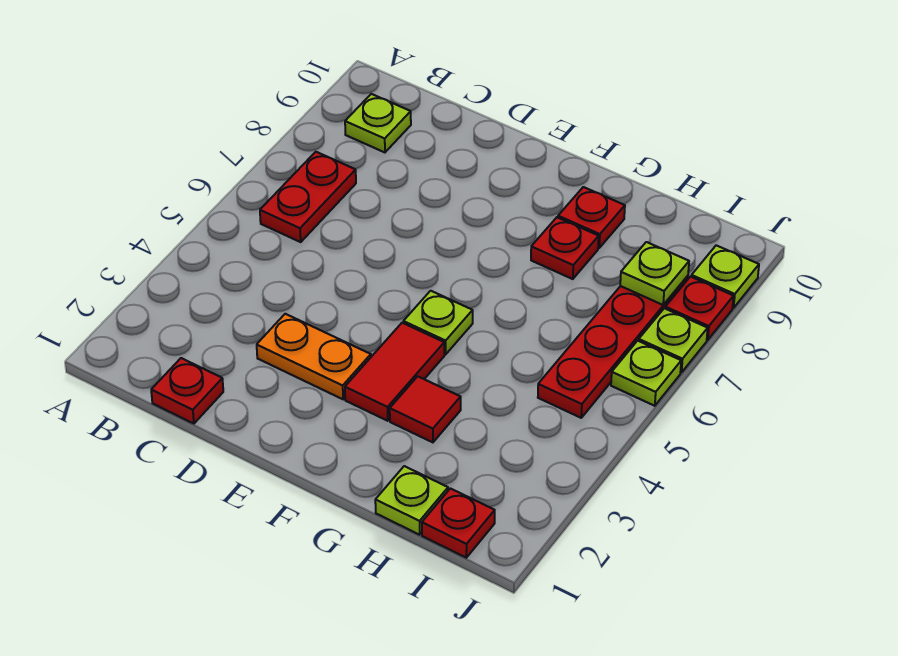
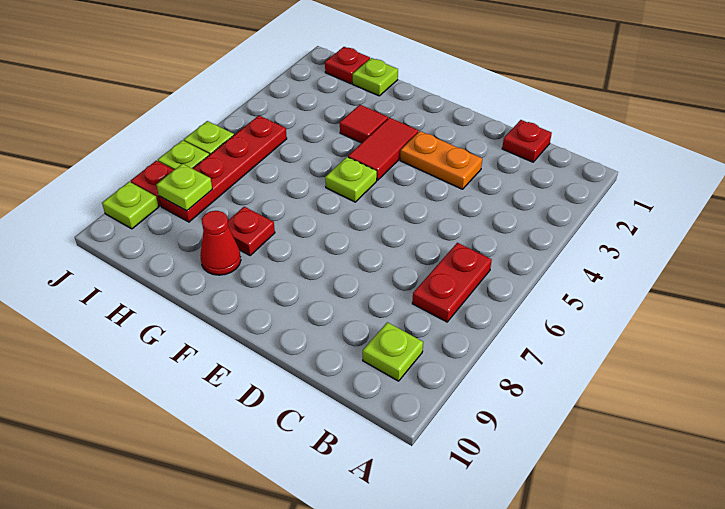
red 1x1 plate [558,187,625,248] -> red 1x1 cone [200,211,241,275]

